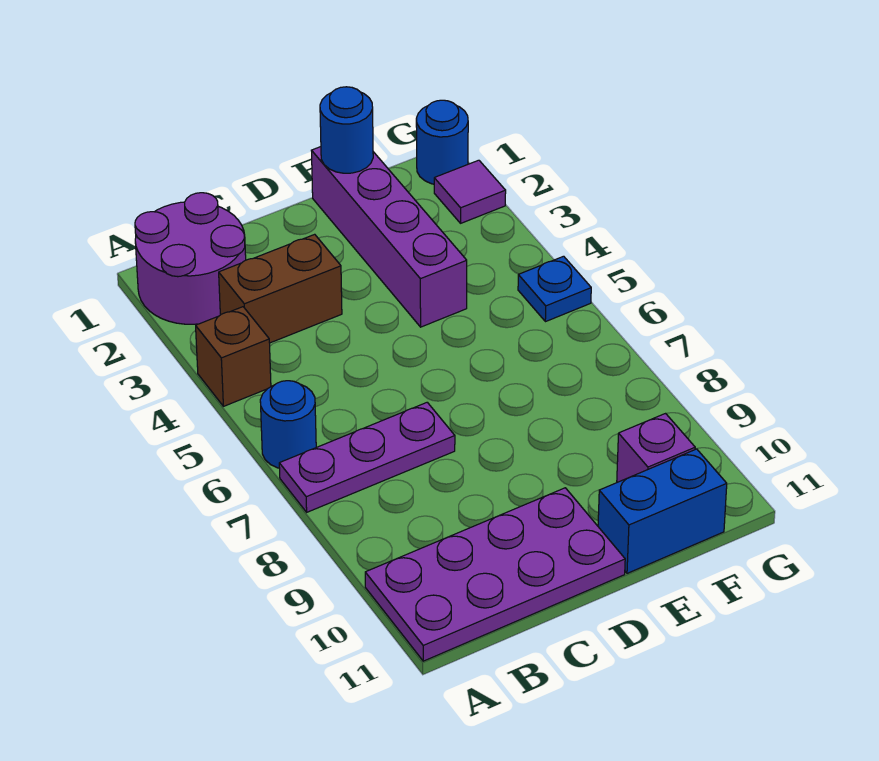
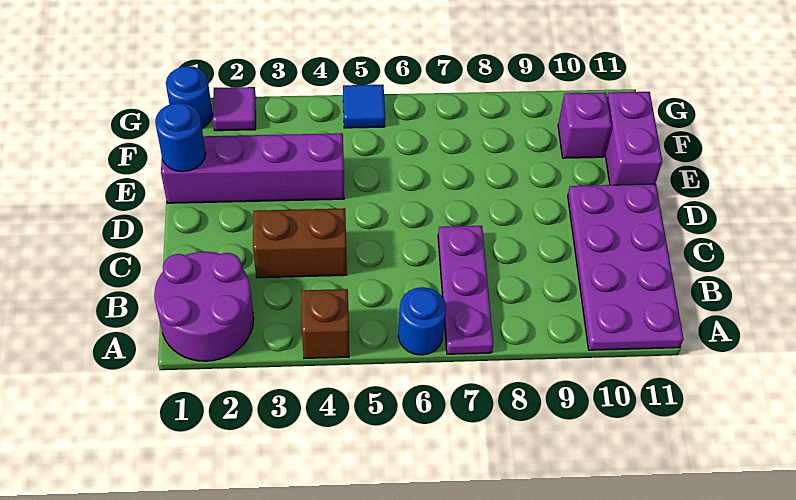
brown 1x2 brick [219,234,342,343] -> brown 1x2 brick turned to [253,208,347,278]
blue 1x2 brick [598,449,727,573] -> purple 1x2 brick [605,92,662,185]
blue 1x1 plate [518,256,591,322] -> blue 1x1 tile [343,85,385,128]

